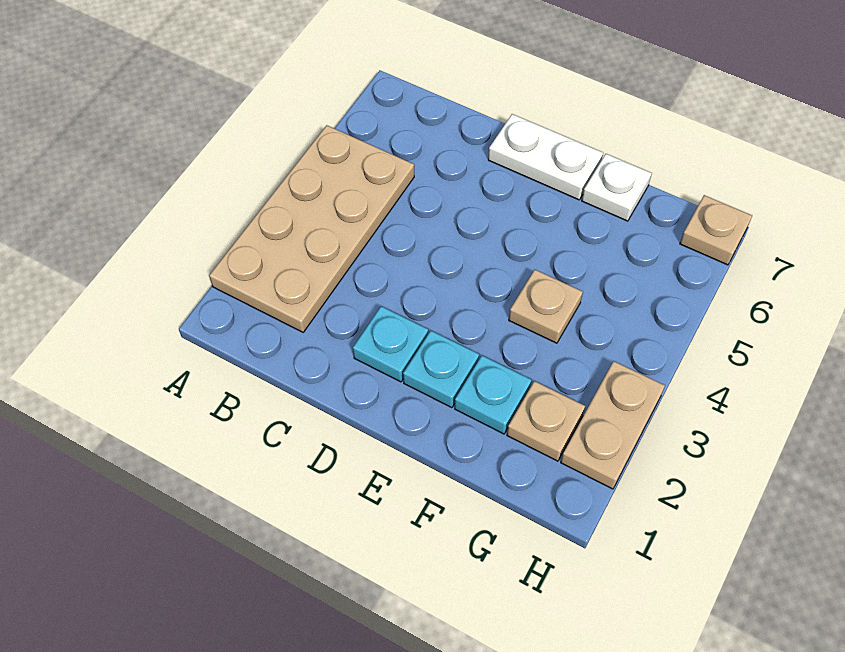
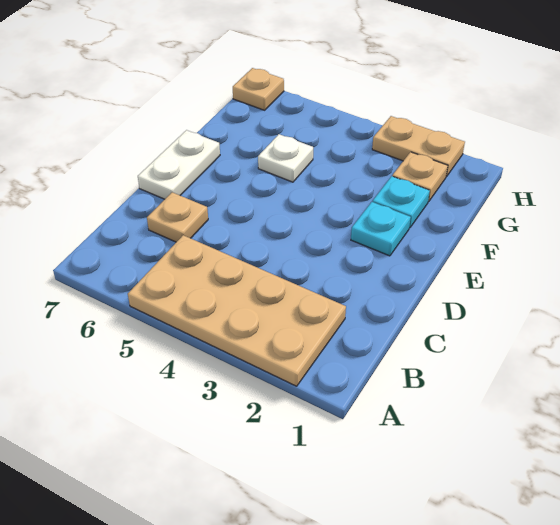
cyan 1x1 plate [353,306,428,382] -> none
tan 1x1 plate [509,270,583,343] -> tan 1x1 plate moved to [147,192,208,242]
white 1x1 plate [582,154,652,221] -> white 1x1 plate moved to [258,134,313,182]

